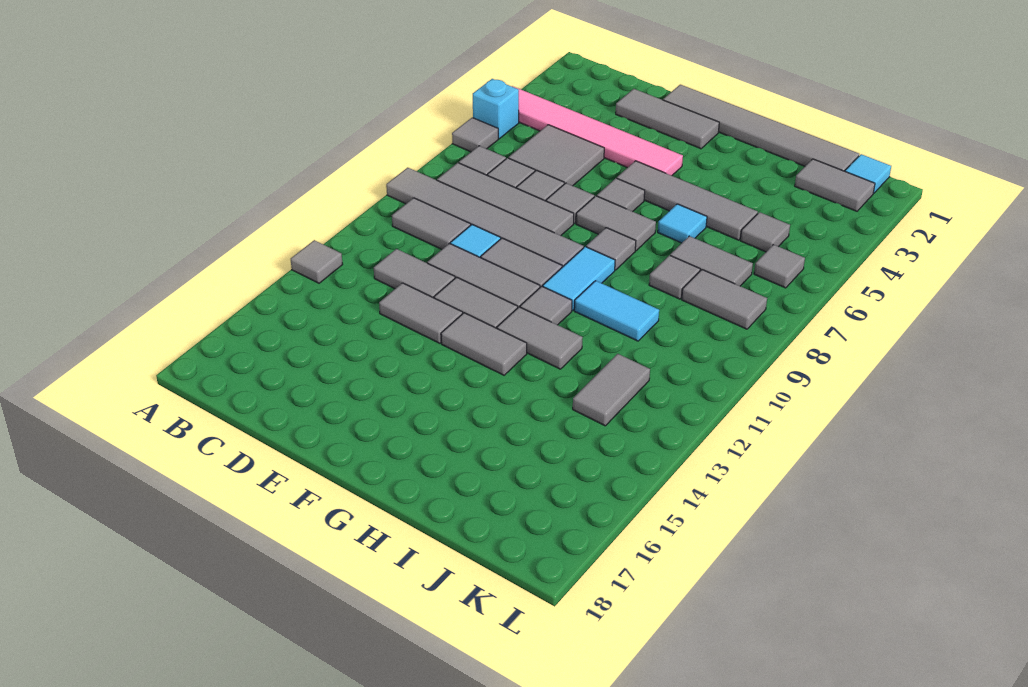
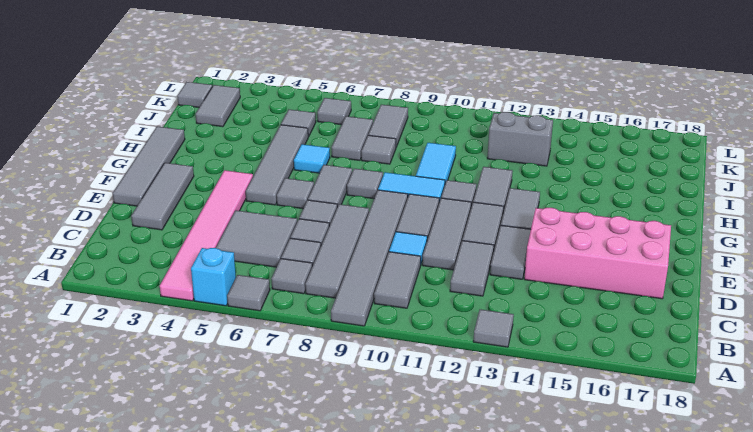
none -> pink 2x4 brick [524,208,671,299]
grey 1x6 tile [663,85,859,171] -> grey 1x4 tile [113,126,185,206]
grey 1x2 tile [573,354,650,426] -> grey 1x2 brick [487,112,553,166]
cyan 1x1 tile [845,154,891,194] -> grey 1x1 tile [177,82,212,107]

